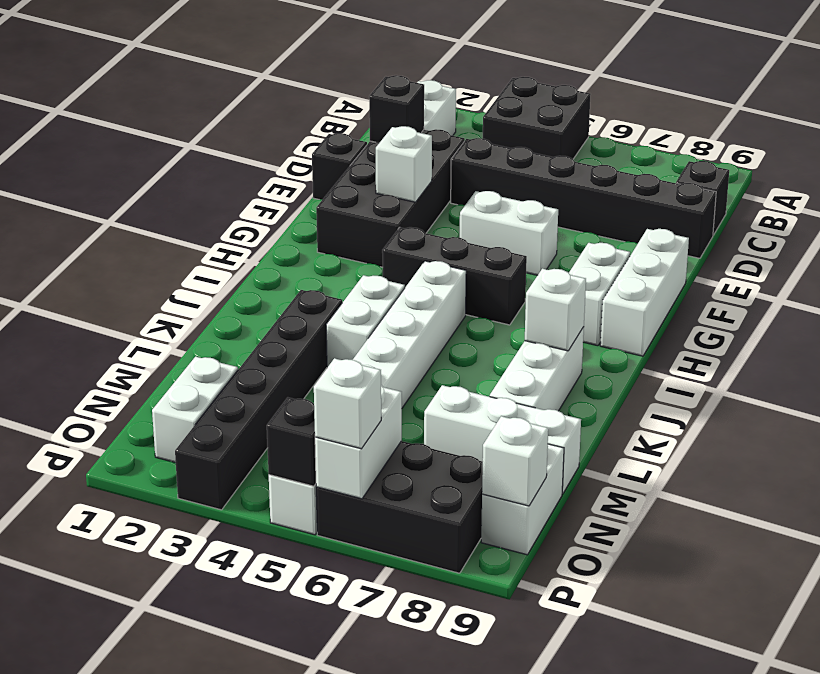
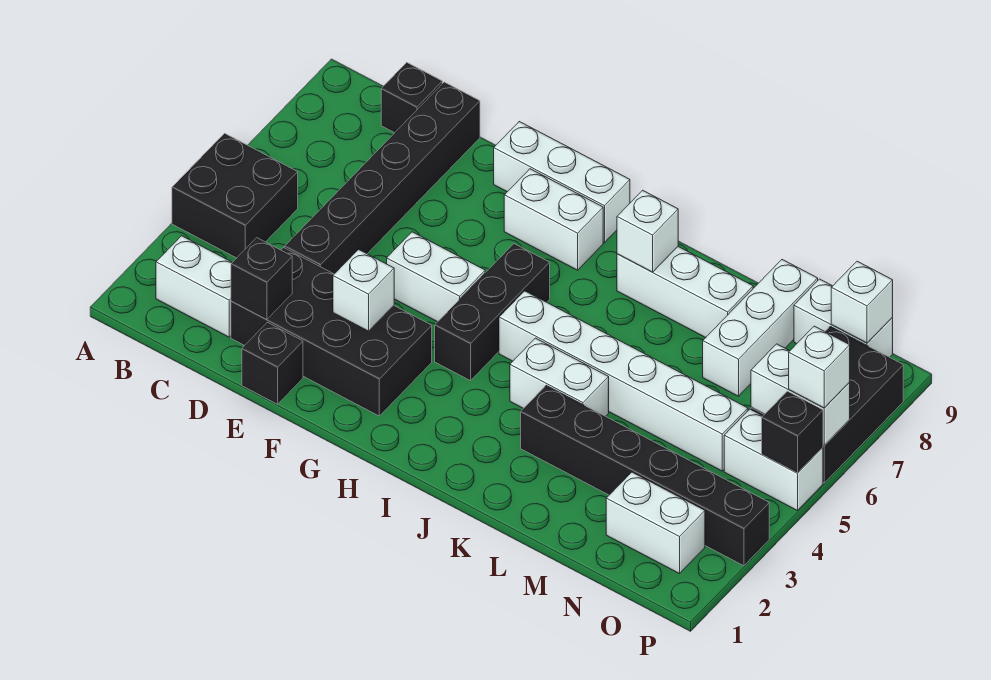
white 1x2 brick [460,191,558,275] -> white 1x2 brick turned to [387,232,485,322]

